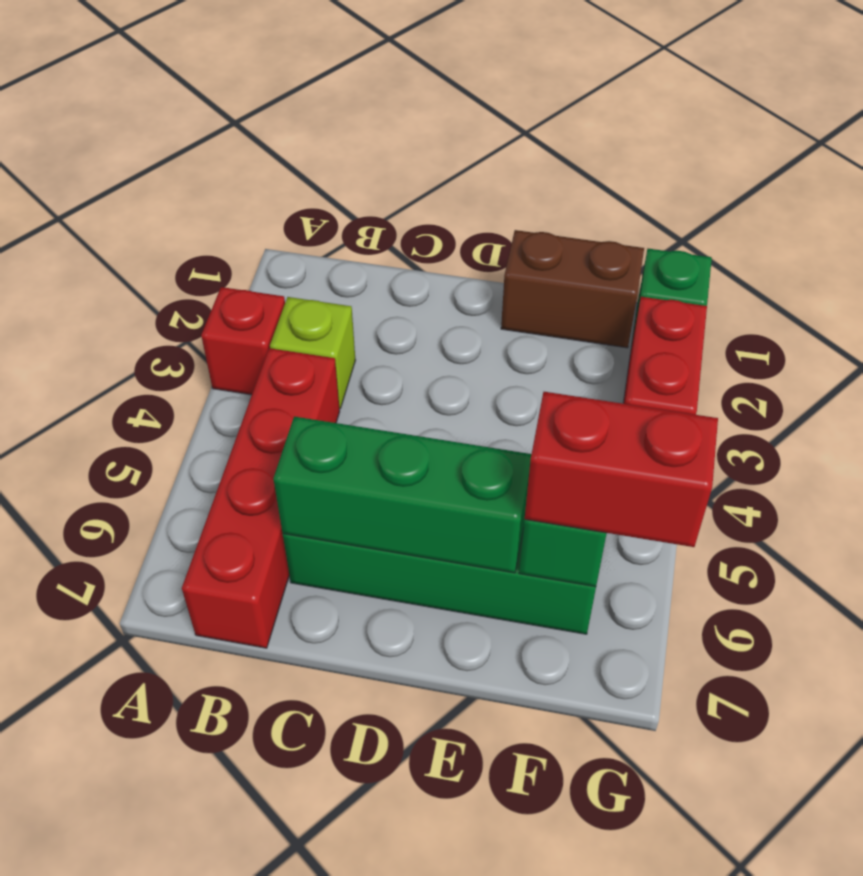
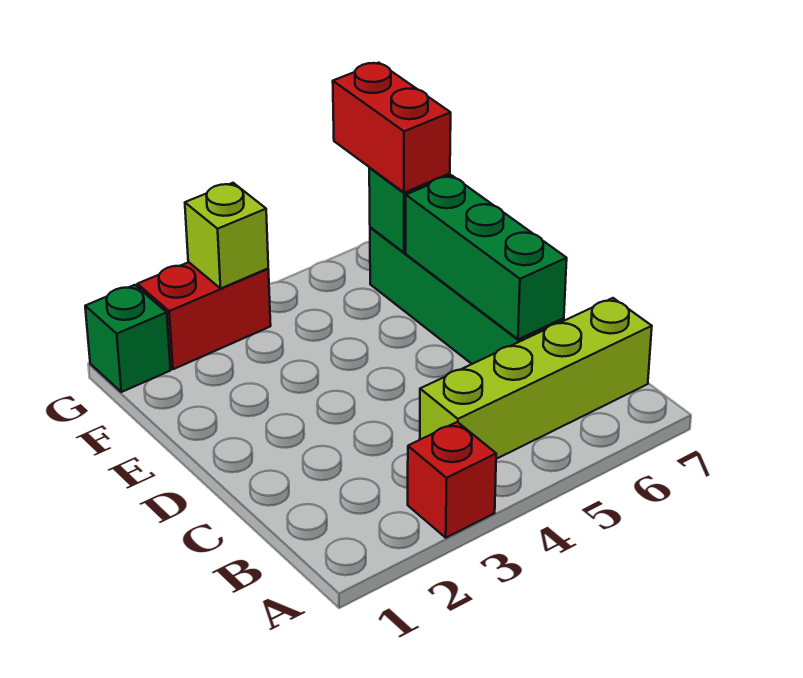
lime 1x1 brick [270,297,355,408] -> lime 1x1 brick moved to [185,183,268,288]
red 1x4 brick [182,348,340,648] -> lime 1x4 brick [420,298,652,459]
brown 1x2 brick [501,230,644,348] -> none

